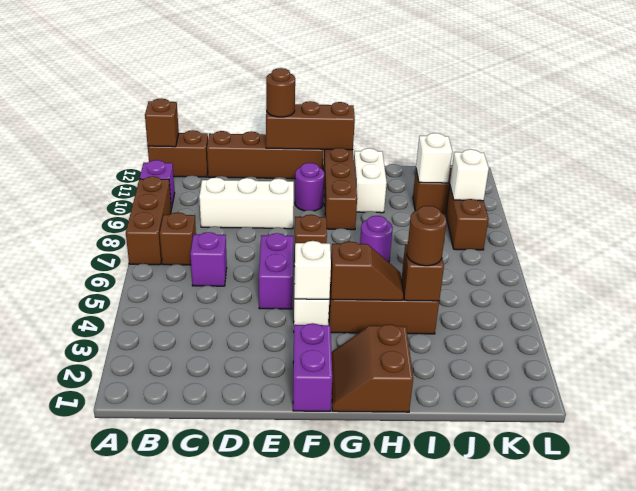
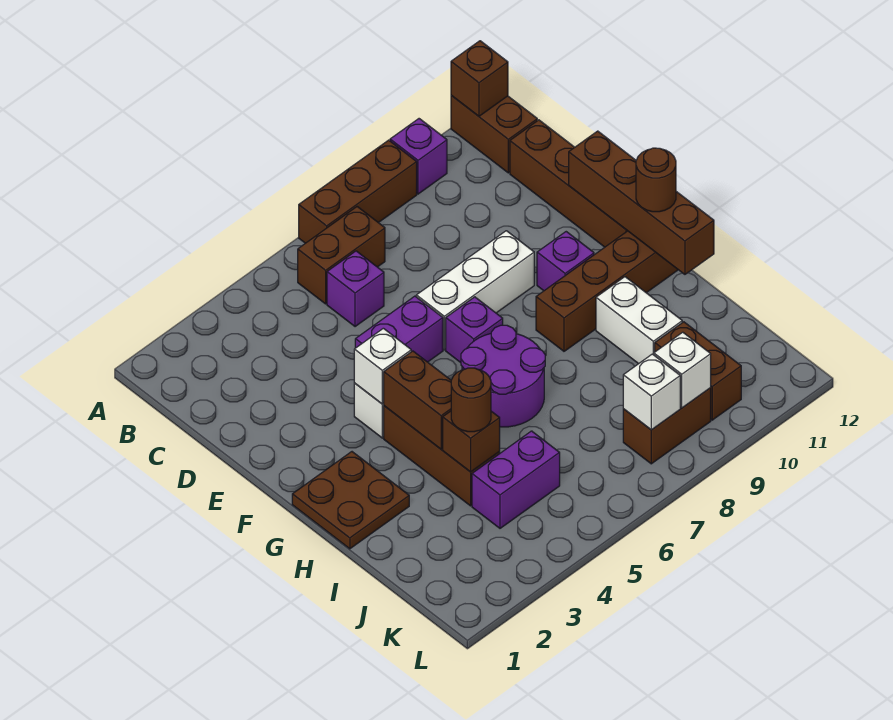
brown 1x1 brick [160,212,196,265] -> brown 1x2 brick [298,207,385,304]
white 1x3 brick [199,178,294,229] -> white 1x3 brick turned to [416,231,534,350]
brown 1x3 brick [266,101,355,150] -> brown 1x4 brick [569,131,714,274]
brown 1x1 round brick [266,68,295,117] -> brown 1x1 round brick moved to [636,148,676,212]
purple 1x2 brick [293,323,332,411] -> purple 1x2 brick moved to [472,431,560,528]
brown 1x1 brick [294,215,327,266] -> purple 1x1 brick [446,297,503,363]
purple 1x1 round brick [295,163,324,211] -> purple 1x1 brick [537,232,594,291]
brown 2x2 slope [331,324,413,412] -> brown 2x2 plate [292,452,409,549]
brown 1x2 slope [330,241,403,300] -> brown 1x2 brick [383,351,451,449]
purple 1x1 round brick [360,216,393,262] -> purple 2x2 round brick [461,325,545,427]
white 1x2 brick [354,148,387,213] -> white 1x2 brick turned to [596,277,682,364]
white 1x1 brick [416,133,452,183] -> white 1x1 brick moved to [623,354,680,430]

